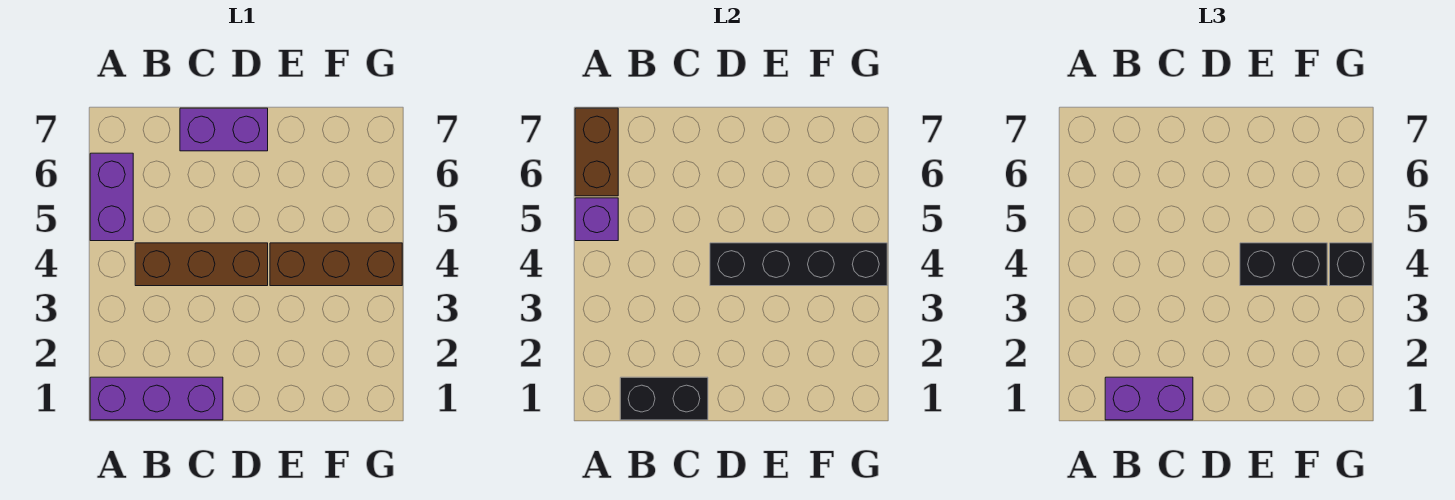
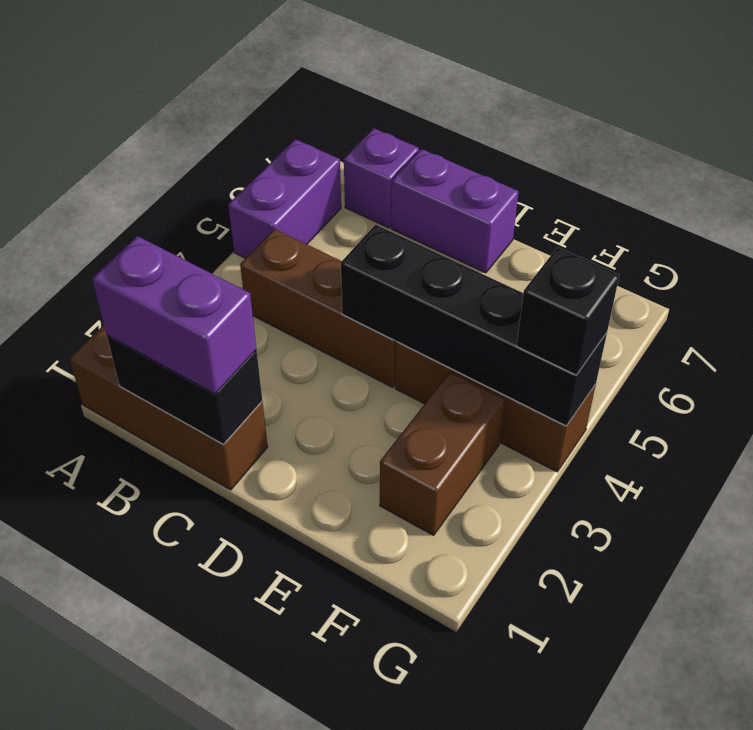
purple 1x3 brick [90,377,223,420] -> brown 1x3 brick [69,325,268,490]
purple 1x1 brick [575,198,618,241] -> purple 1x1 brick moved to [344,128,419,228]
brown 1x2 brick [575,108,618,196] -> brown 1x2 brick moved to [380,372,505,535]
black 1x2 brick [1240,243,1327,286] -> none

